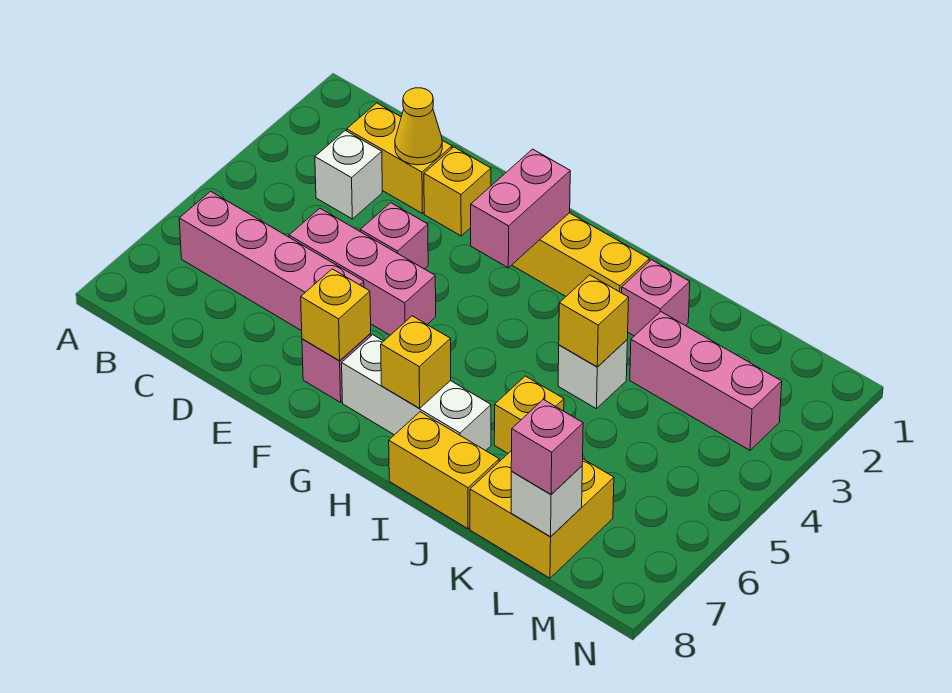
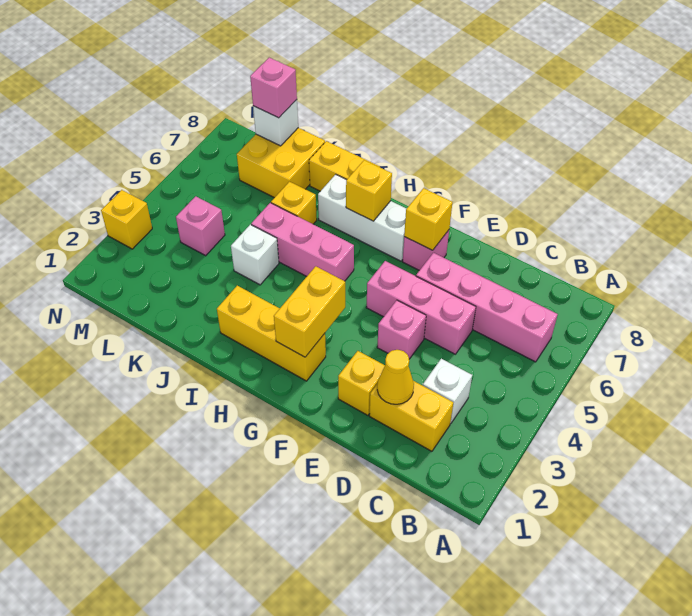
pink 1x2 brick [471,149,570,268] -> yellow 1x2 brick [274,266,345,357]
pink 1x1 brick [622,260,690,336] -> pink 1x1 brick moved to [176,196,225,256]
yellow 1x1 brick [559,275,629,367] -> yellow 1x1 brick moved to [101,190,152,249]
pink 1x3 brick [630,312,782,450] -> pink 1x3 brick moved to [251,203,354,281]

